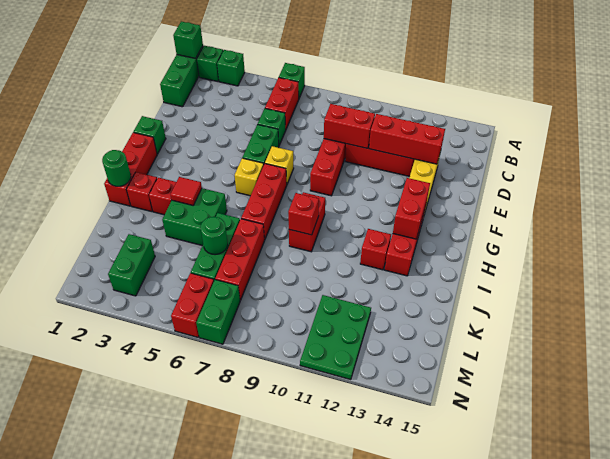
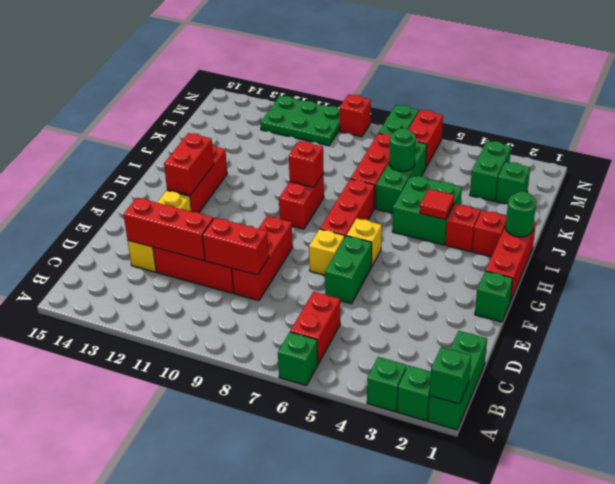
green 1x1 brick [258,109,286,145] -> green 1x1 brick moved to [496,162,530,204]
red 1x1 brick [360,229,391,270] -> red 1x1 brick moved to [340,94,371,137]
green 2x3 plate [300,295,371,380] -> green 2x3 plate turned to [260,96,340,146]

